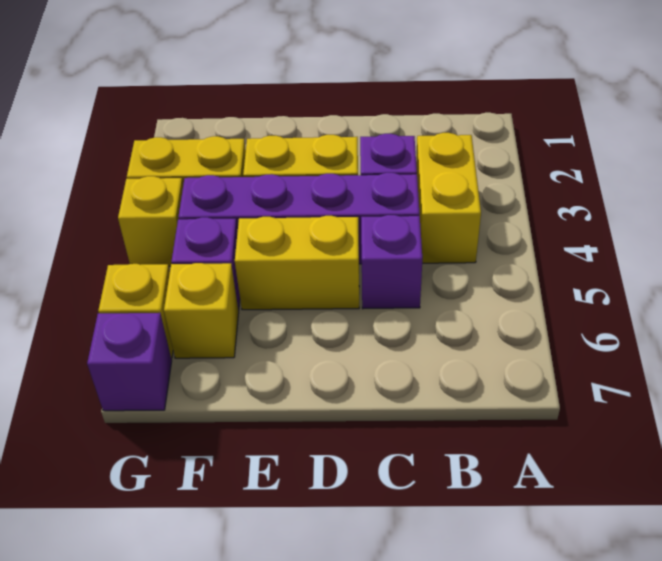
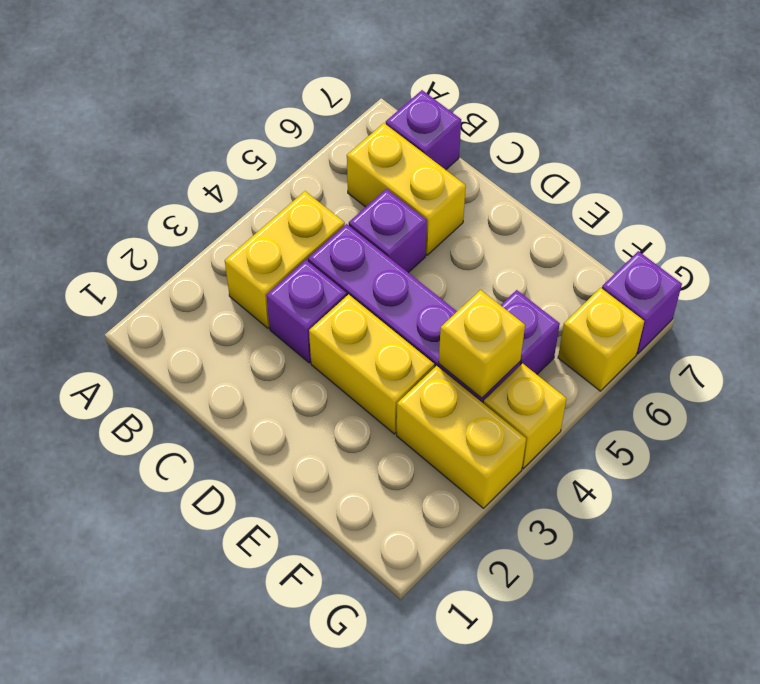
none -> purple 1x1 brick [386,90,461,170]
yellow 1x2 brick [235,216,359,310] -> yellow 1x2 brick moved to [347,123,466,255]
yellow 1x1 brick [164,263,239,358] -> yellow 1x1 brick moved to [439,290,525,398]

